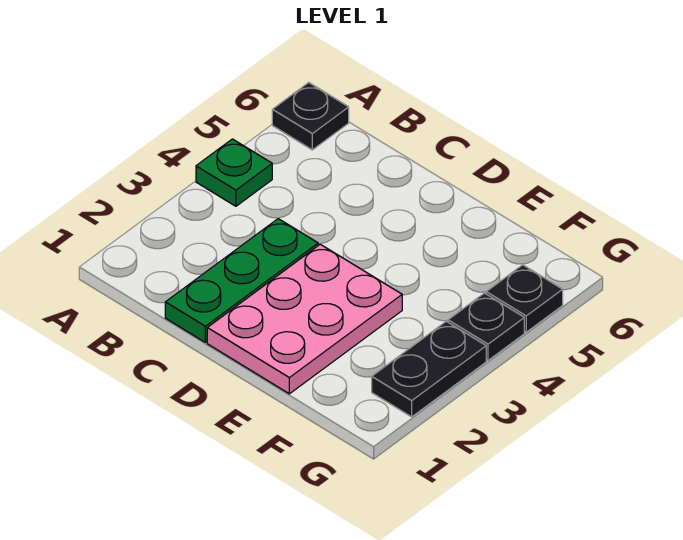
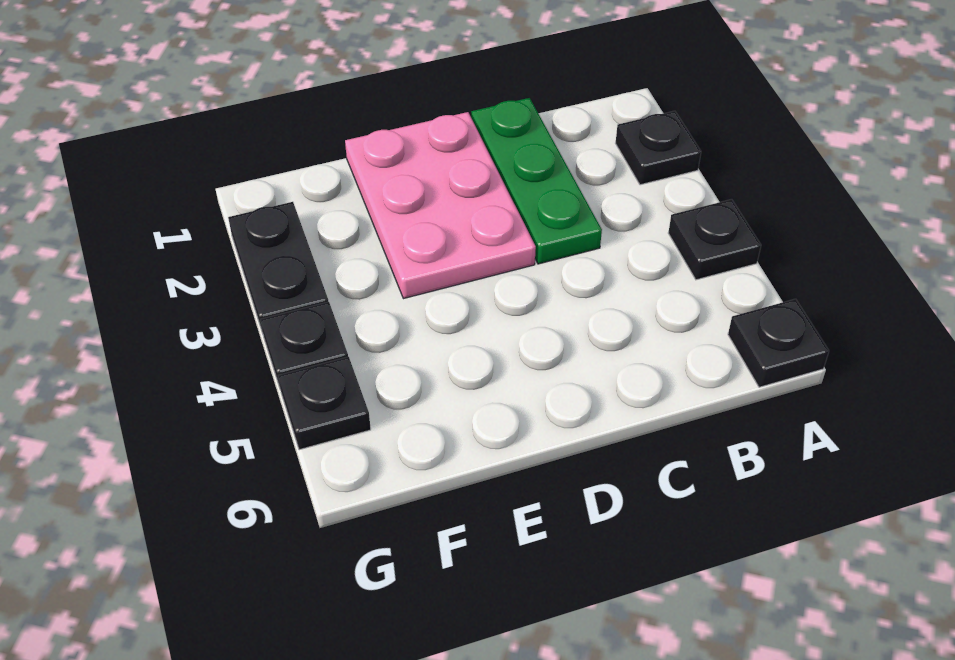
none -> black 1x1 plate [616,111,701,185]
green 1x1 plate [196,139,272,206] -> black 1x1 plate [668,199,761,280]

